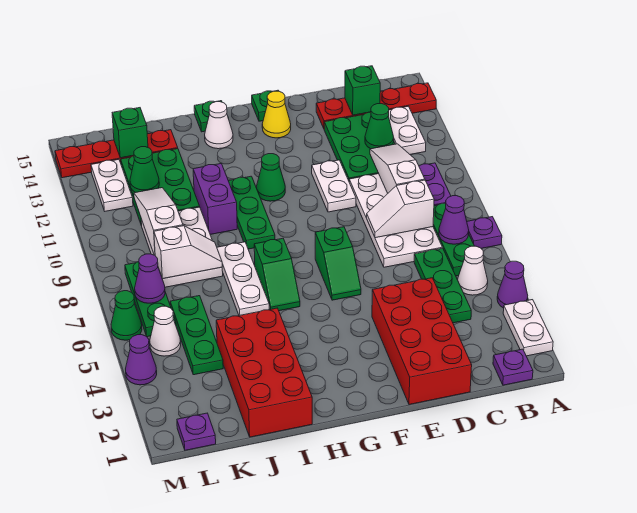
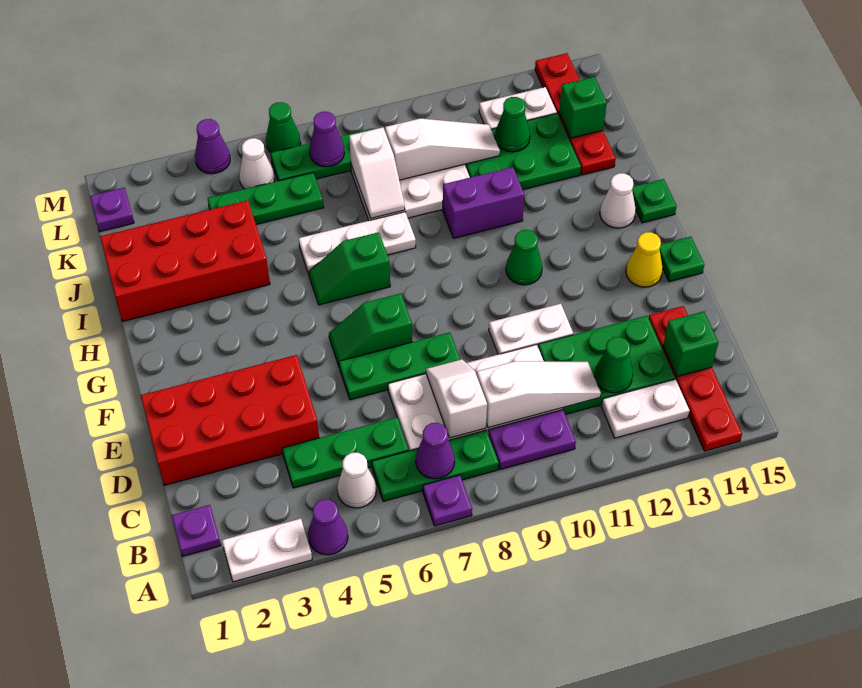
green 1x3 plate [229,176,275,249] -> green 1x3 plate moved to [339,332,460,400]

